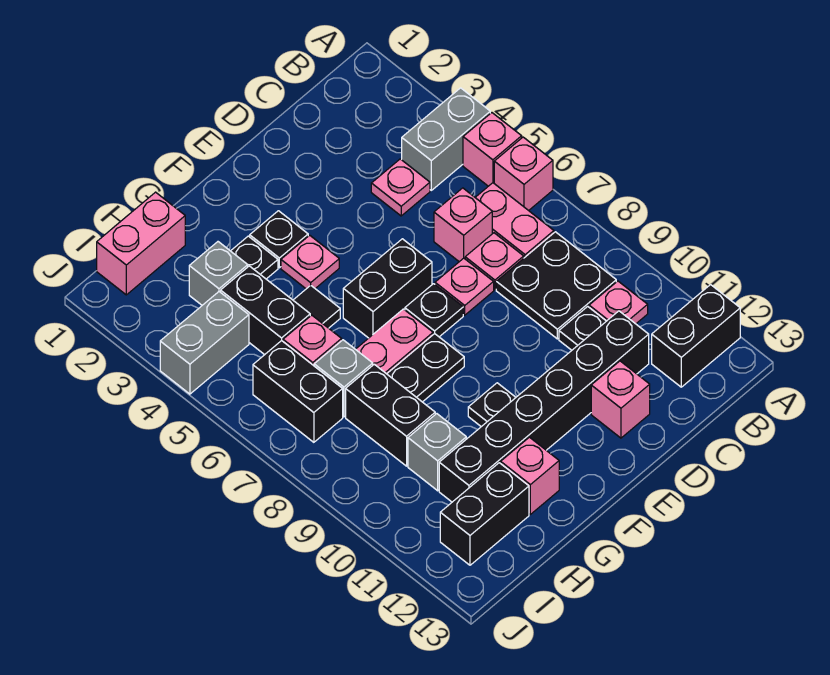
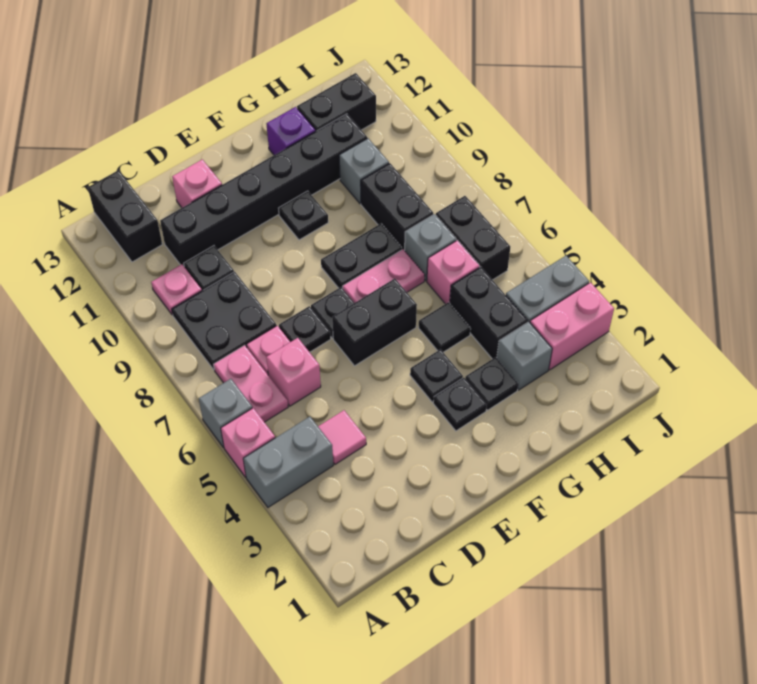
pink 1x1 brick [494,137,553,211] -> grey 1x1 brick [199,379,252,448]
black 1x2 brick [652,285,740,387] -> black 1x2 brick turned to [88,170,162,262]
pink 1x1 plate [371,159,430,216] -> pink 1x1 tile [318,410,366,464]
pink 1x1 plate [435,258,494,315] -> black 1x1 plate [279,306,331,352]
pink 1x1 plate [281,235,339,289] -> black 1x1 plate [410,349,463,402]
pink 1x1 brick [501,437,559,514] -> purple 1x1 brick [267,107,315,155]
pink 1x2 brick [97,192,185,295] -> pink 1x2 brick moved to [530,283,614,370]

